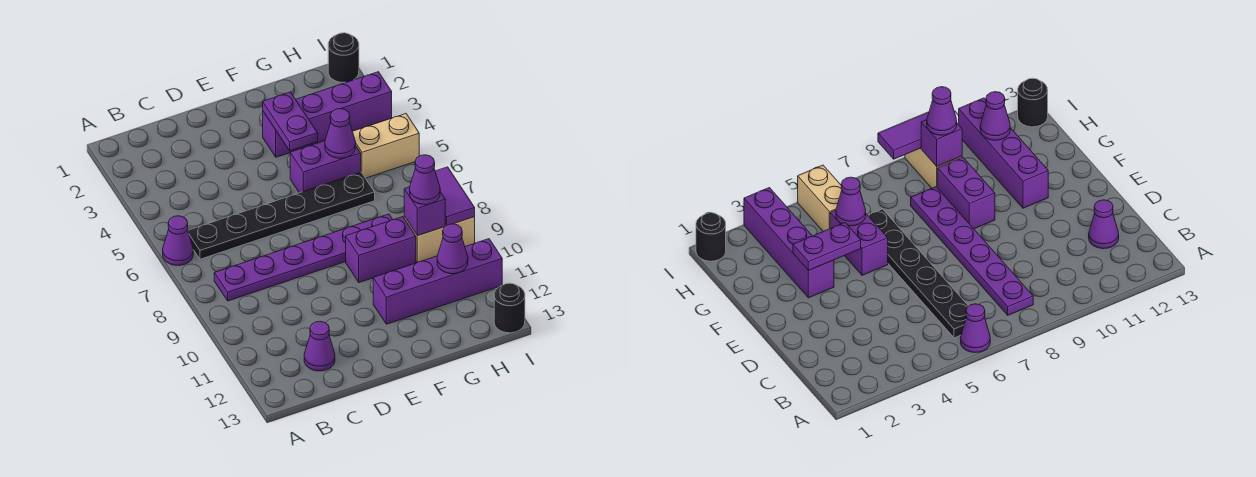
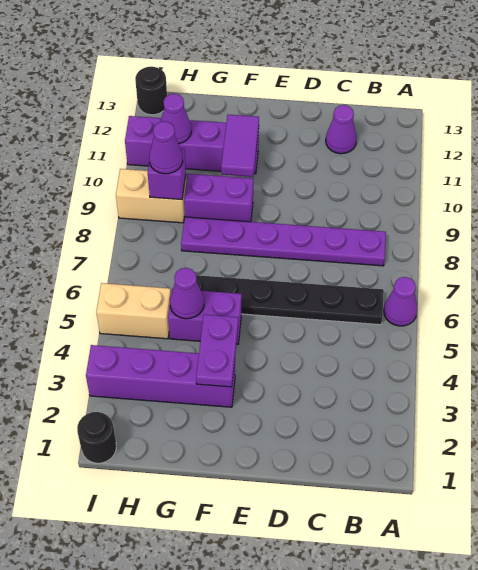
purple 1x2 tile [435,167,475,225] -> purple 1x2 tile moved to [221,115,259,177]

